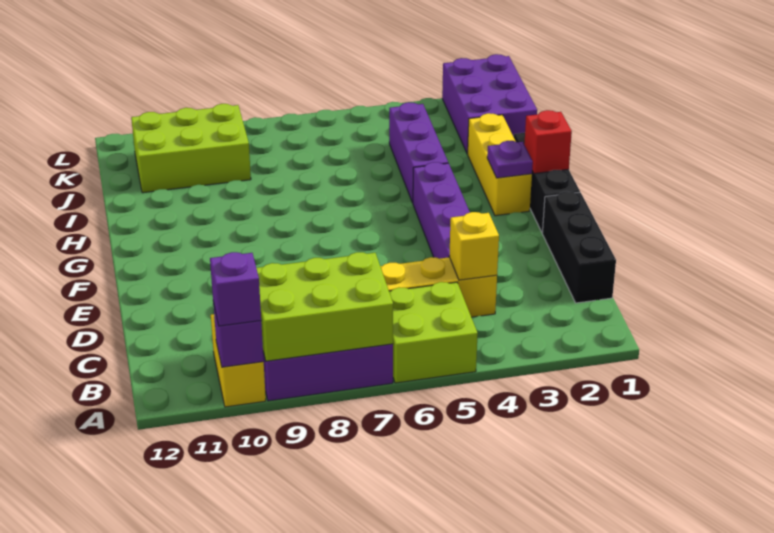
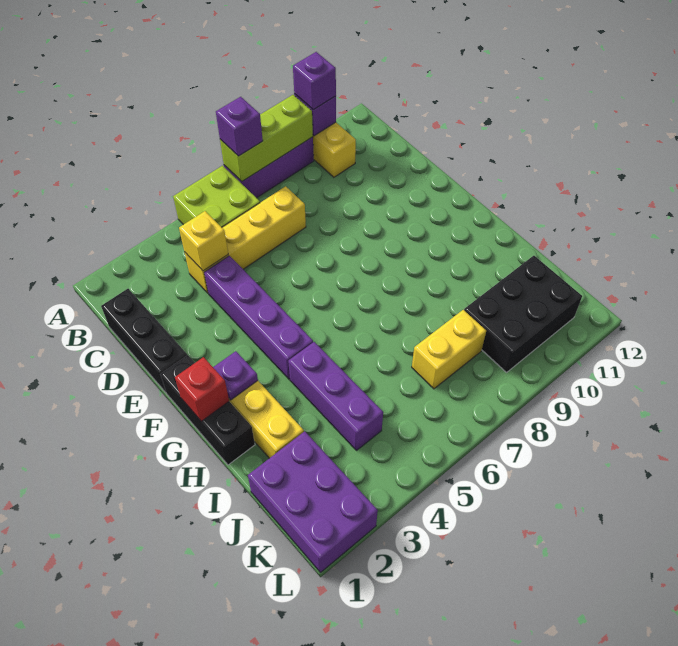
lime 2x3 brick [256,252,393,361] -> lime 1x3 brick [220,95,313,181]
none -> purple 1x1 brick [216,97,263,156]
none -> yellow 1x2 brick [412,310,486,389]
lime 2x3 brick [131,104,251,193] -> black 2x3 brick [464,256,582,372]

